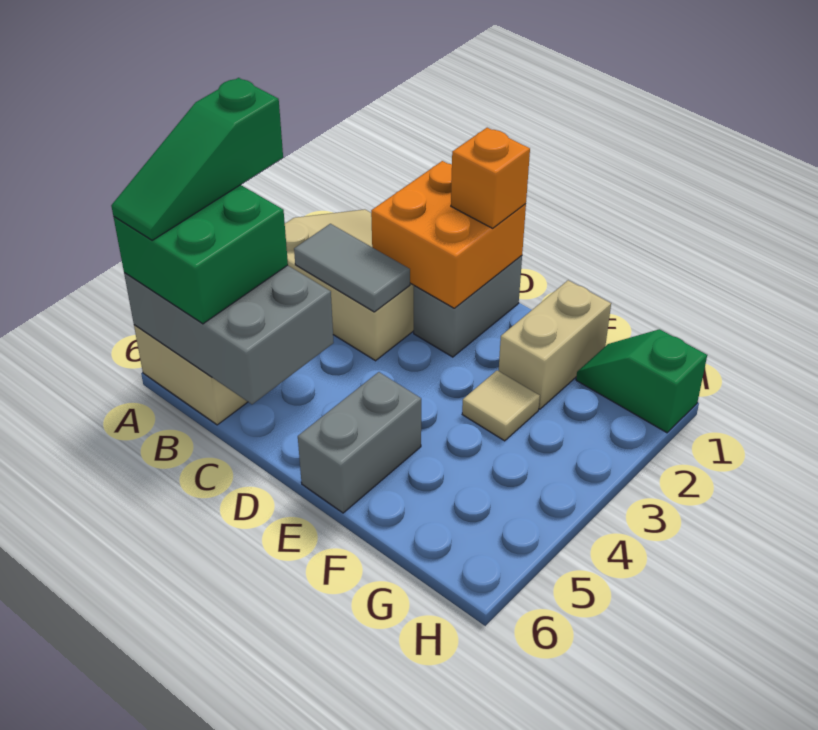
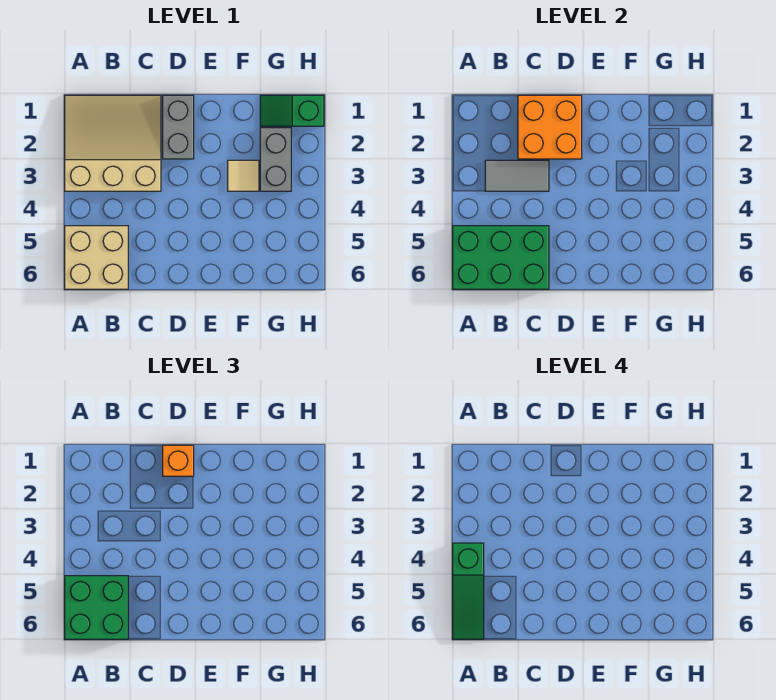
grey 2x3 brick [124,265,334,404] -> green 2x3 brick [453,226,549,289]
grey 1x2 brick [298,372,421,513] -> grey 1x2 brick moved to [260,128,291,191]
tan 1x2 brick [499,280,611,409] -> none

